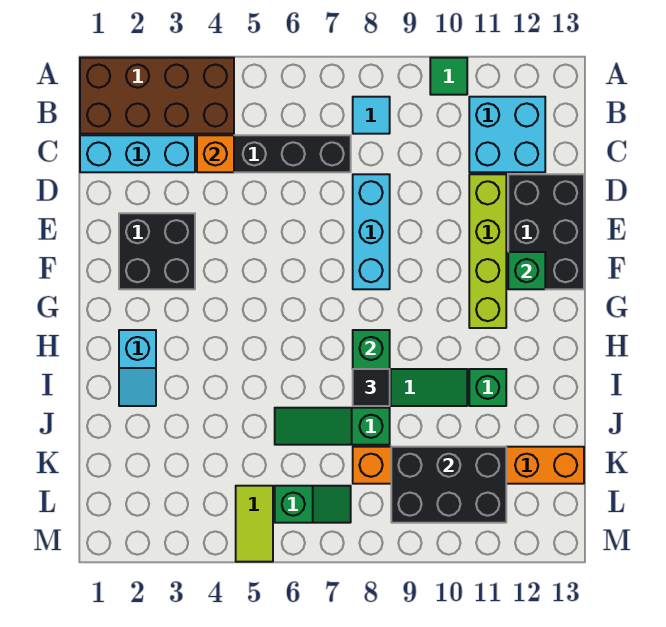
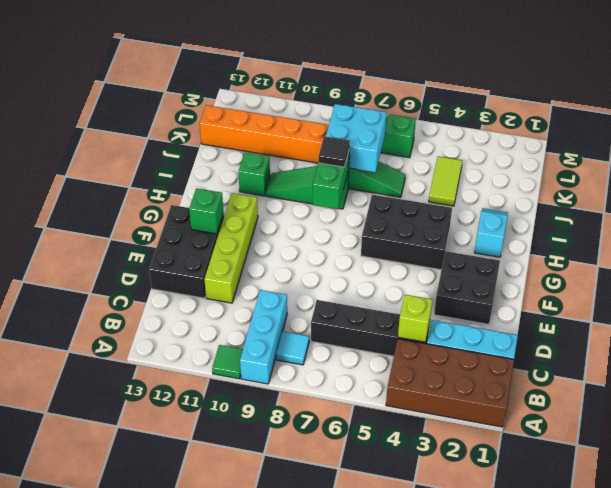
cyan 2x2 brick [469,97,545,172] -> cyan 2x2 brick moved to [326,104,387,172]
orange 1x1 brick [197,135,234,172] -> lime 1x1 brick [398,295,432,342]
cyan 1x3 brick [353,174,390,289] -> cyan 1x3 brick moved to [240,290,287,384]
black 2x3 brick [391,447,506,523] -> black 2x3 brick moved to [361,195,452,270]
lime 1x2 tile [236,486,273,562] -> lime 1x2 tile moved to [429,156,462,206]

